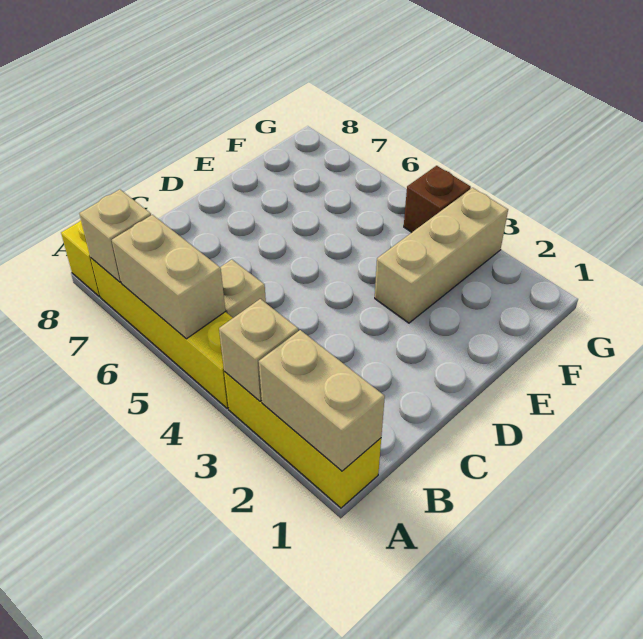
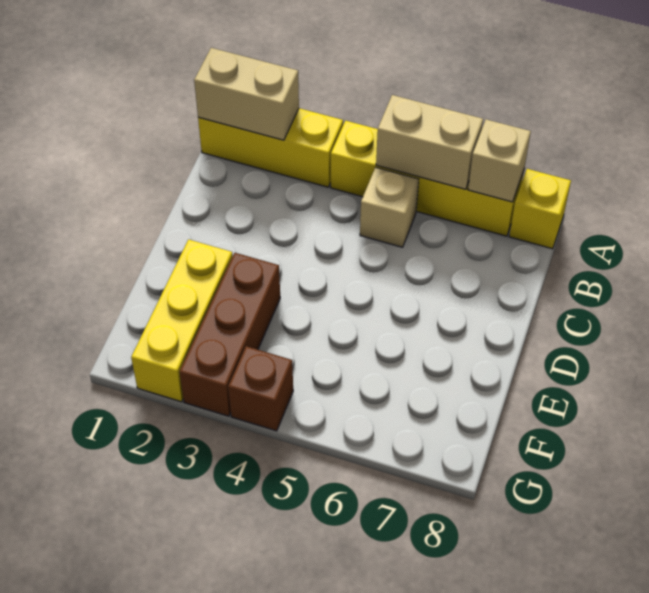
tan 1x1 brick [219,299,298,401] -> none
none -> yellow 1x3 brick [131,239,233,402]
tan 1x3 brick [375,188,508,323] -> brown 1x3 brick [179,253,280,416]

